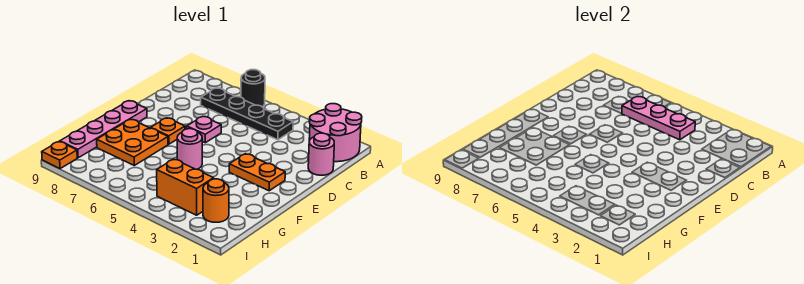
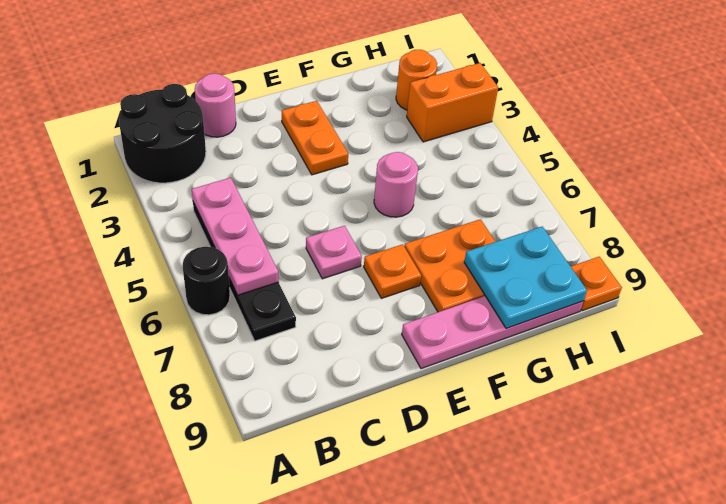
pink 2x2 round brick [309,104,362,162] -> black 2x2 round brick [119,84,206,183]
none -> cyan 2x2 plate [464,227,587,329]
orange 1x2 brick [157,159,214,215] -> orange 1x2 brick turned to [407,63,498,142]

